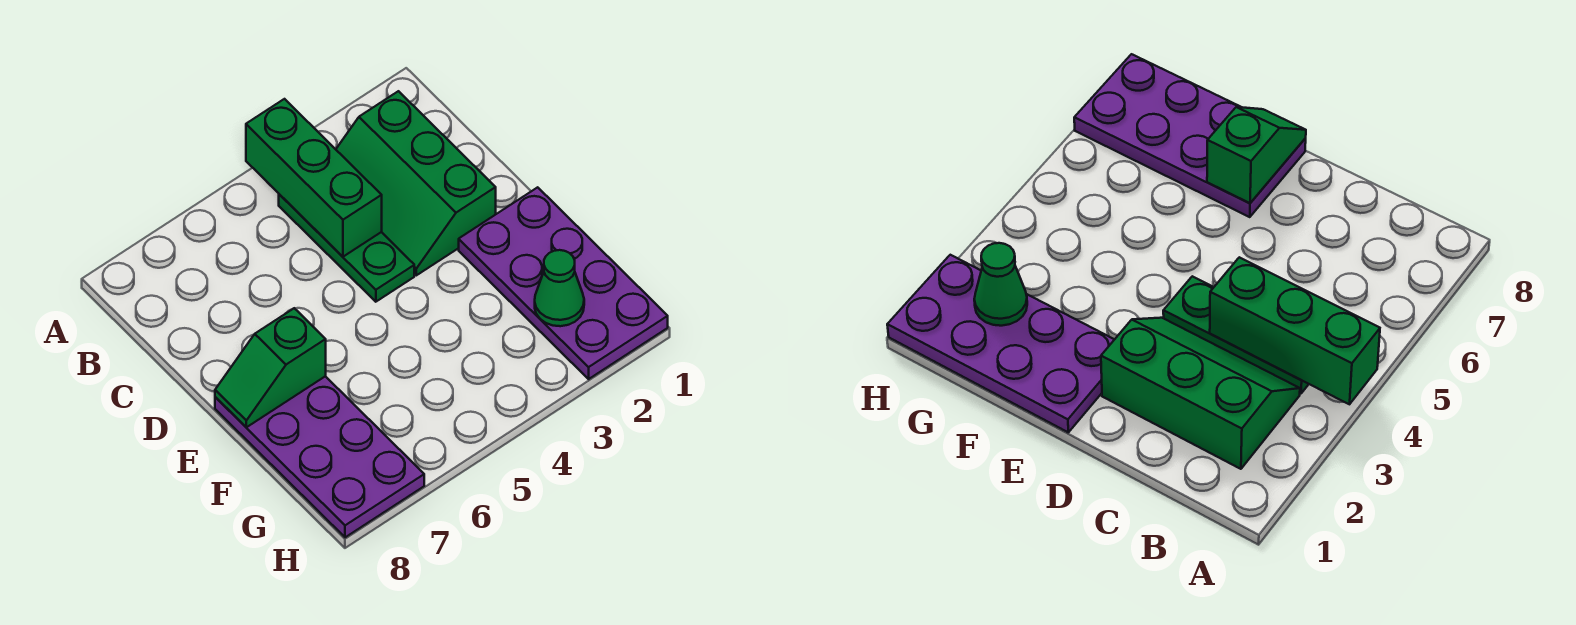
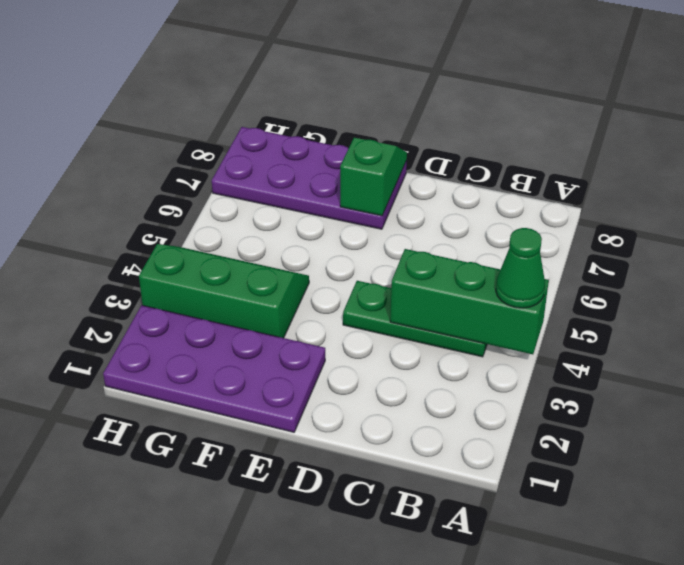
green 2x3 slope [336,91,496,275] -> green 2x3 slope moved to [139,244,309,338]
green 1x1 cone [535,250,584,326] -> green 1x1 cone moved to [496,228,545,308]

